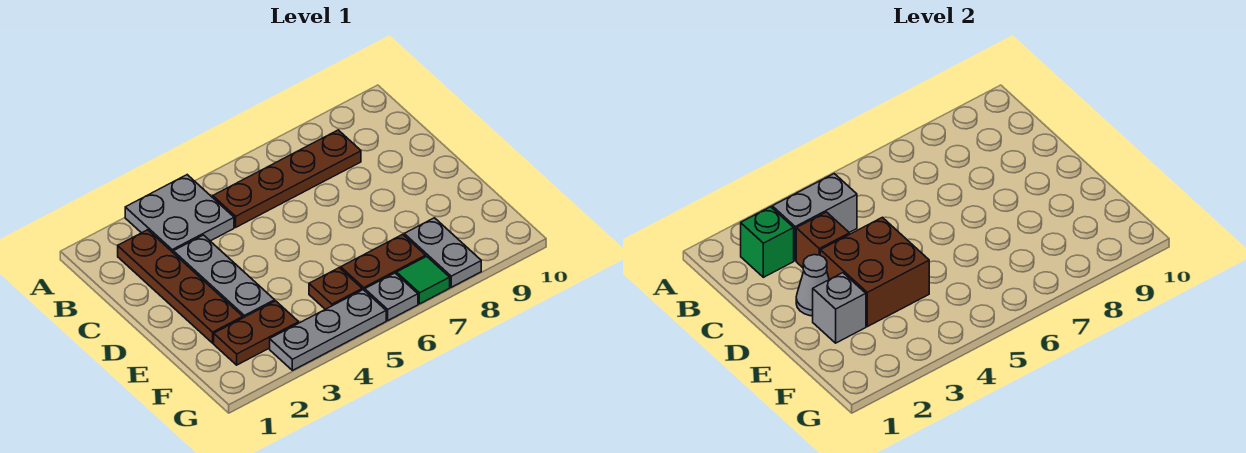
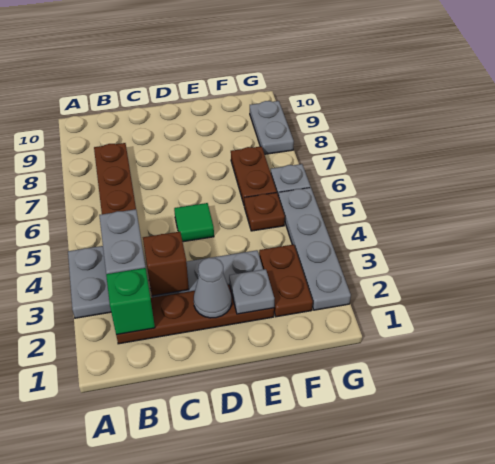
brown 2x2 brick [820,217,929,327] -> none
grey 1x1 brick [813,273,866,343] -> grey 1x1 plate [229,269,274,314]
grey 1x2 plate [404,218,481,287] -> grey 1x2 plate turned to [250,101,294,154]
grey 1x3 plate [270,290,386,370] -> grey 1x4 plate [278,187,351,310]
green 1x1 tile [397,256,450,304] -> green 1x1 tile moved to [174,203,214,242]

